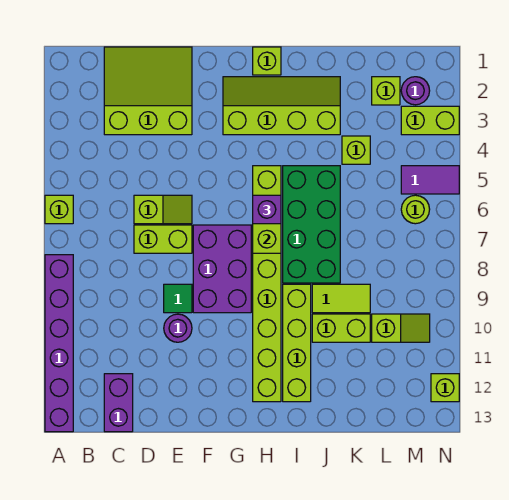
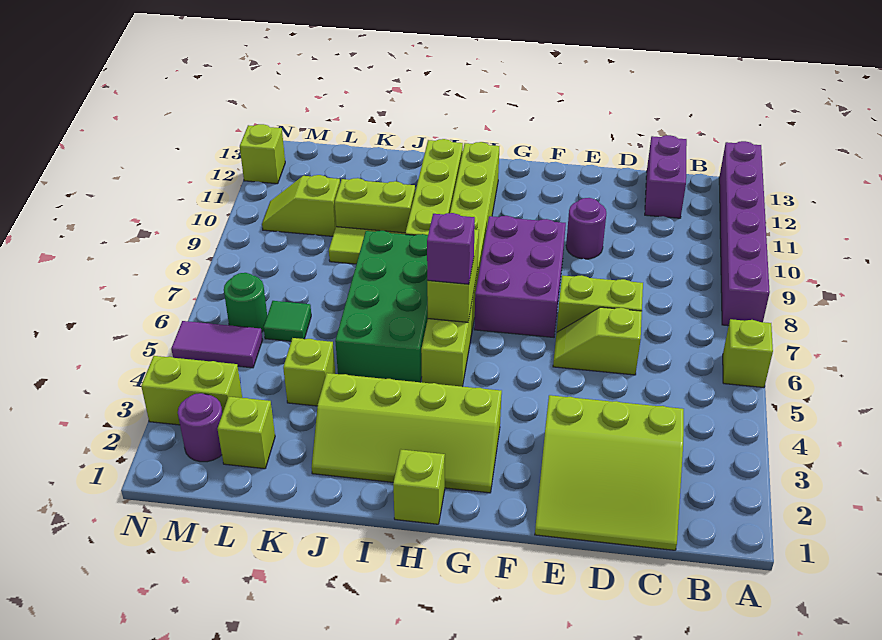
green 1x1 tile [164,284,192,313] -> green 1x1 tile moved to [264,301,311,341]
lime 1x1 round brick [401,195,430,224] -> green 1x1 round brick [224,273,267,332]

